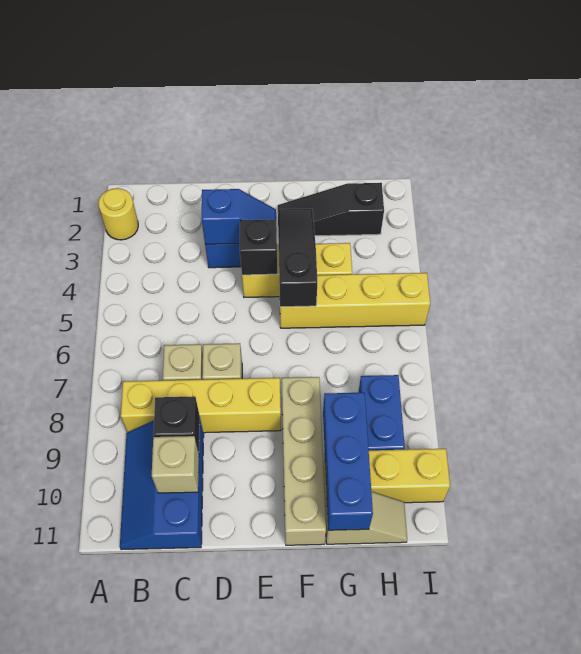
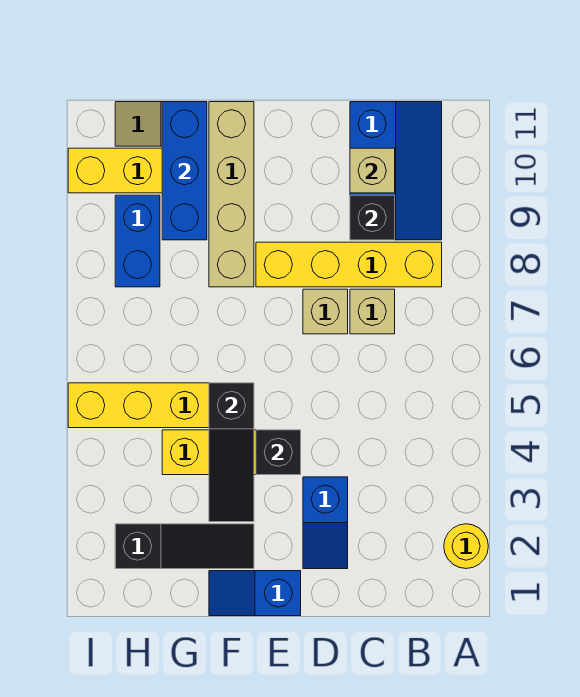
blue 1x2 slope [202,189,276,244] -> blue 1x2 slope moved to [209,571,301,616]

